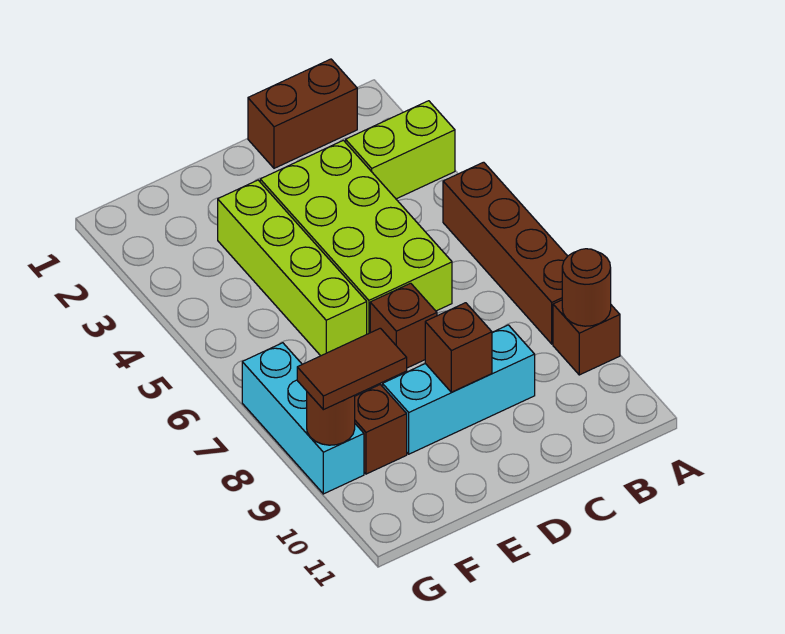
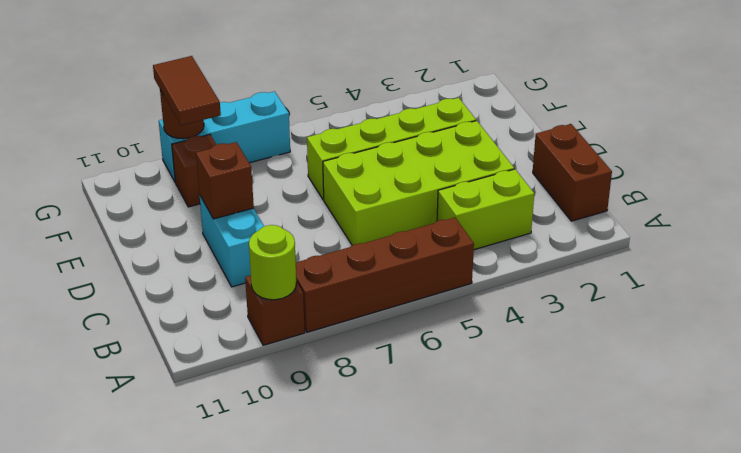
lime 1x2 brick [346,101,455,199] -> lime 1x2 brick turned to [437,169,534,250]
brown 1x1 round brick [562,249,611,326] -> lime 1x1 round brick [249,225,296,300]
cyan 1x3 brick [383,325,535,454] -> cyan 1x2 brick [200,196,264,287]
brown 1x1 brick [370,283,437,368] -> none

